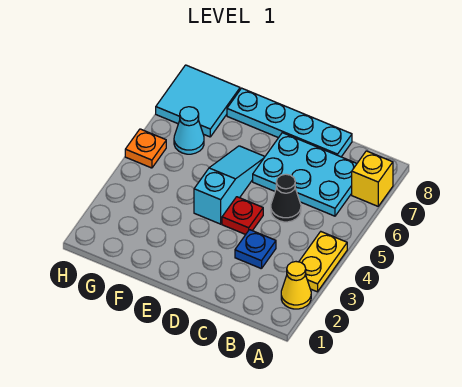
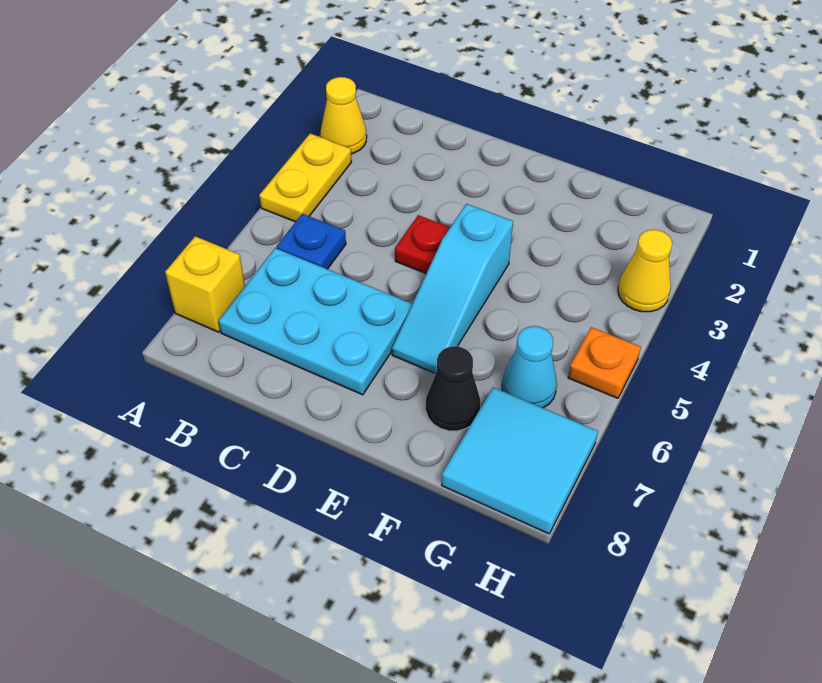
blue 1x1 plate [235,230,276,269] -> blue 1x1 plate moved to [277,214,346,269]
black 1x1 cone [271,174,301,222] -> black 1x1 cone moved to [426,346,480,431]
cyan 1x4 plate [227,88,352,157] -> none
none -> yellow 1x1 cone [618,230,672,312]

